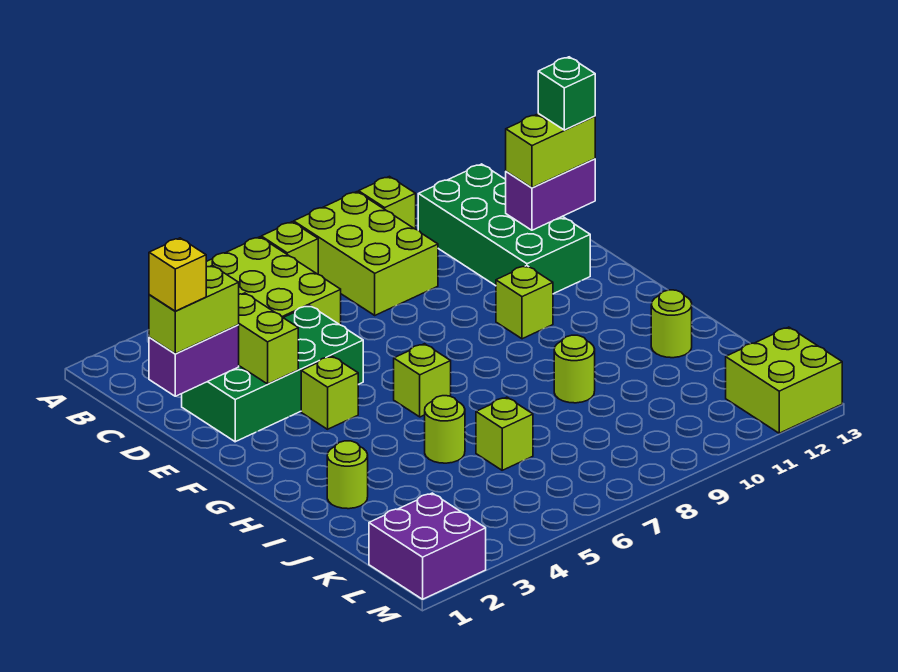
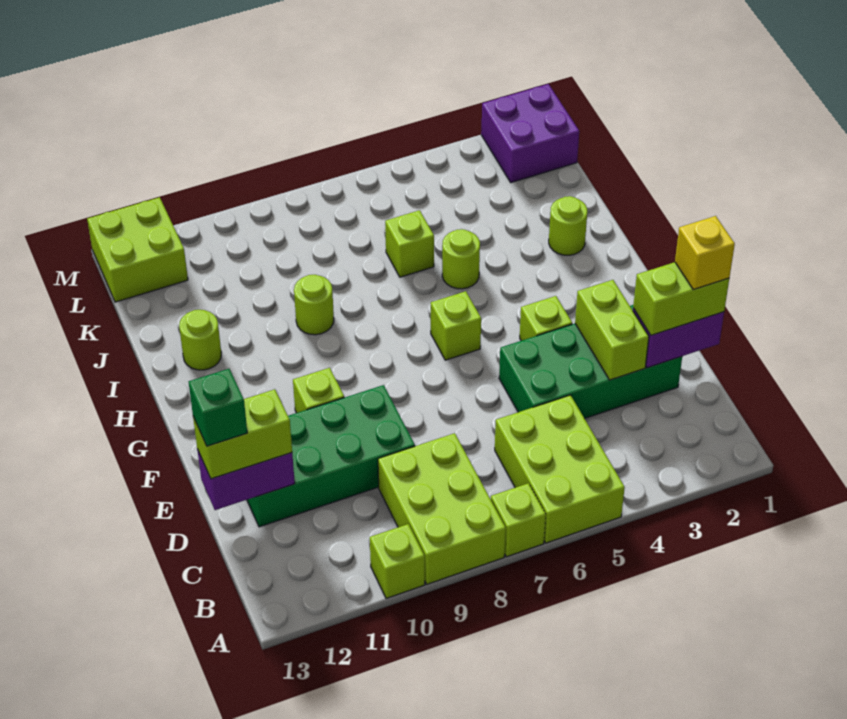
green 2x4 brick [418,164,590,294] -> green 2x4 brick turned to [247,385,415,527]

